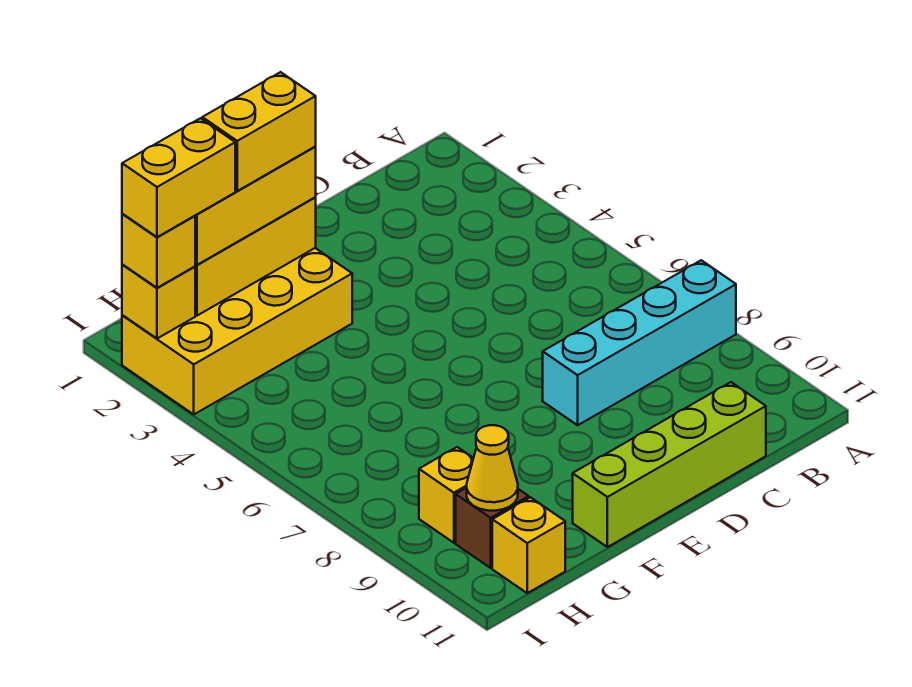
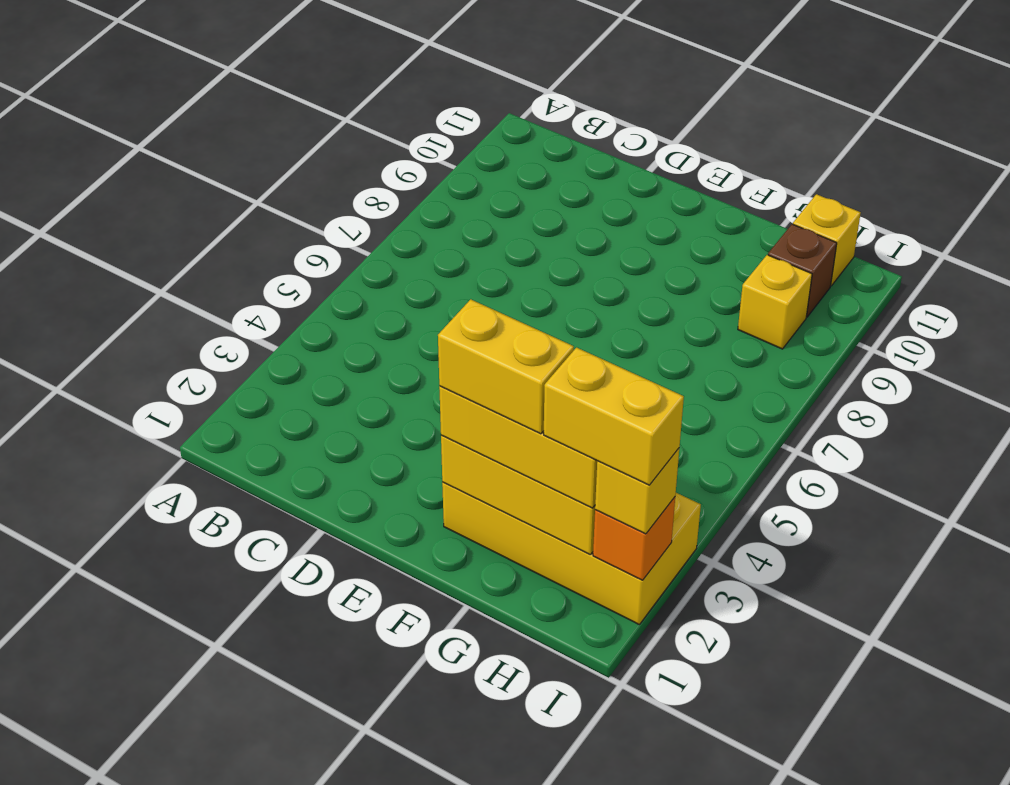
cyan 1x4 brick [543,260,736,425] -> none
lime 1x4 brick [573,382,766,547] -> none
yellow 1x1 cone [467,425,518,511] -> none
yellow 1x1 brick [122,264,195,339] -> orange 1x1 brick [593,497,675,580]

